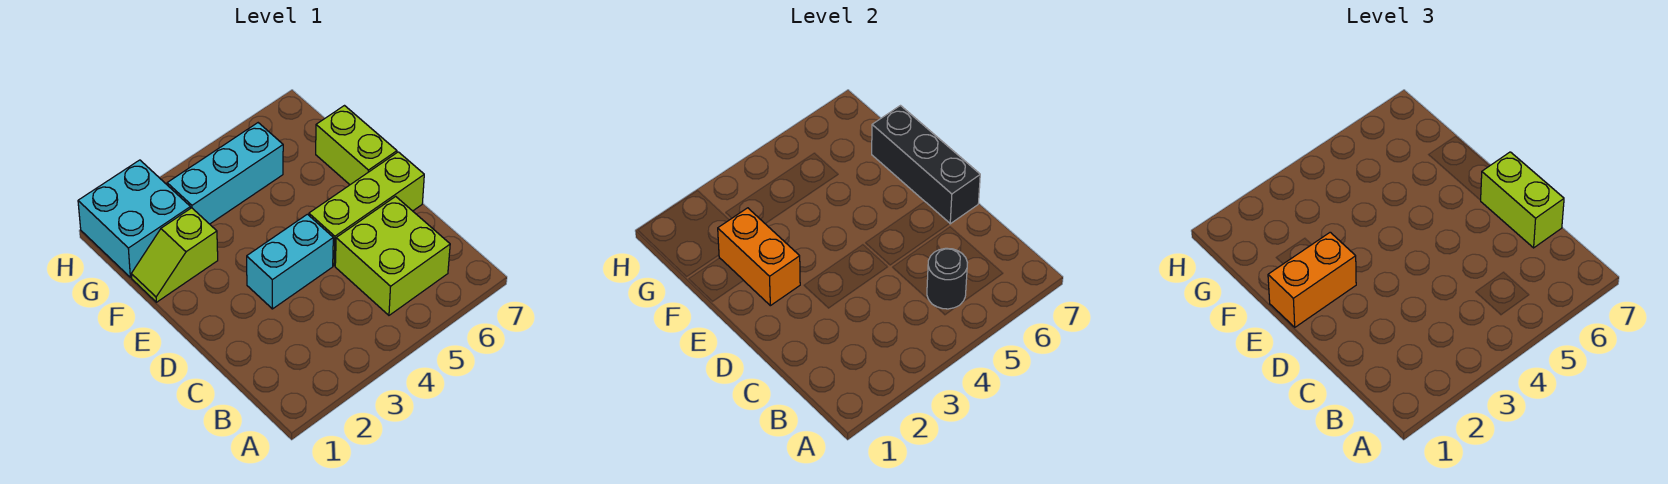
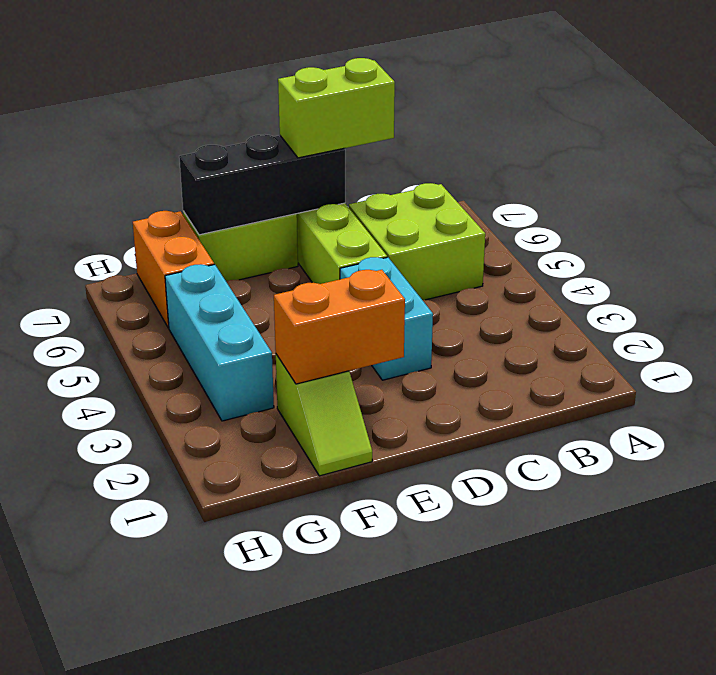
black 1x1 round brick [927,248,967,309] -> none
orange 1x2 brick [1268,232,1356,327] -> orange 1x2 brick moved to [133,211,214,328]
cyan 2x2 brick [78,160,191,277] -> none

